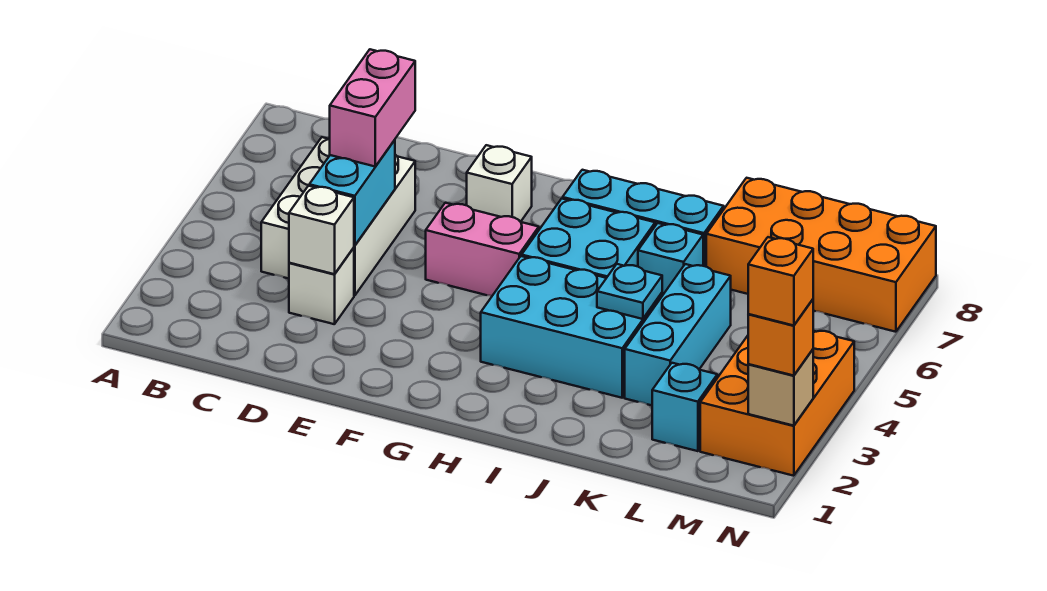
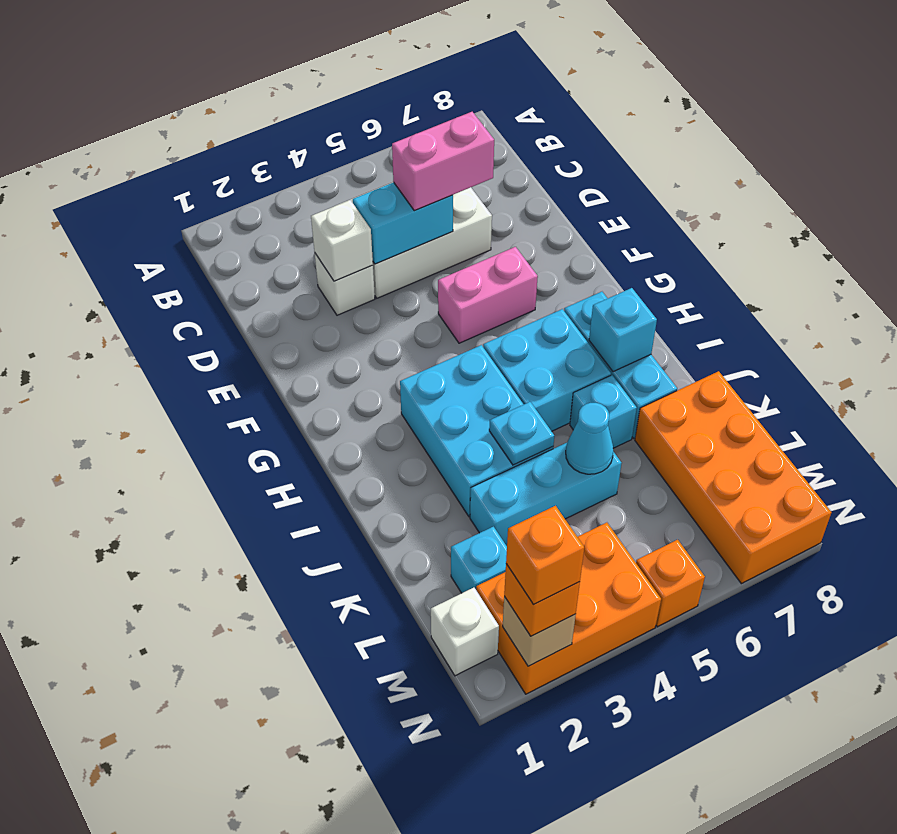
pink 1x2 brick [426,203,539,296] -> pink 1x2 brick turned to [438,247,538,343]
white 1x1 brick [467,145,532,222] -> white 1x1 brick moved to [431,588,499,676]
none -> cyan 1x1 brick [589,288,657,372]
none -> cyan 1x1 cone [566,403,613,474]
none -> orange 1x1 brick [636,540,705,627]

